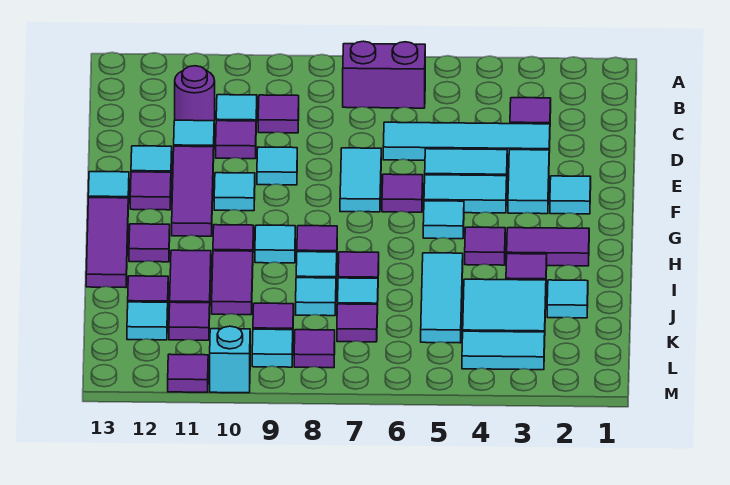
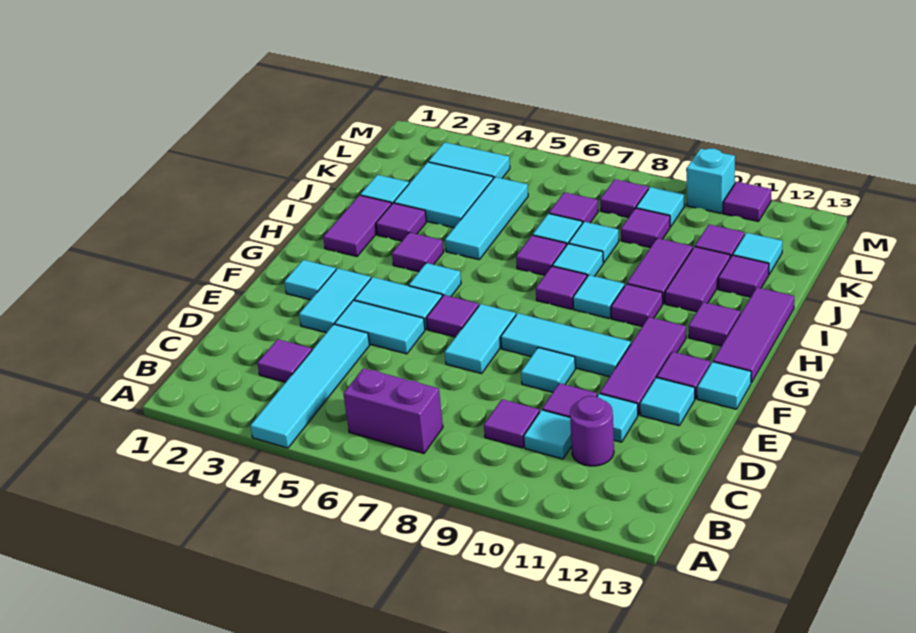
cyan 1x4 tile [383,122,550,161] -> cyan 1x4 tile turned to [250,324,370,448]
cyan 1x1 tile [214,173,255,211] -> cyan 1x3 tile [501,313,631,377]
purple 1x2 tile [507,228,589,266] -> purple 1x2 tile turned to [323,195,392,256]

